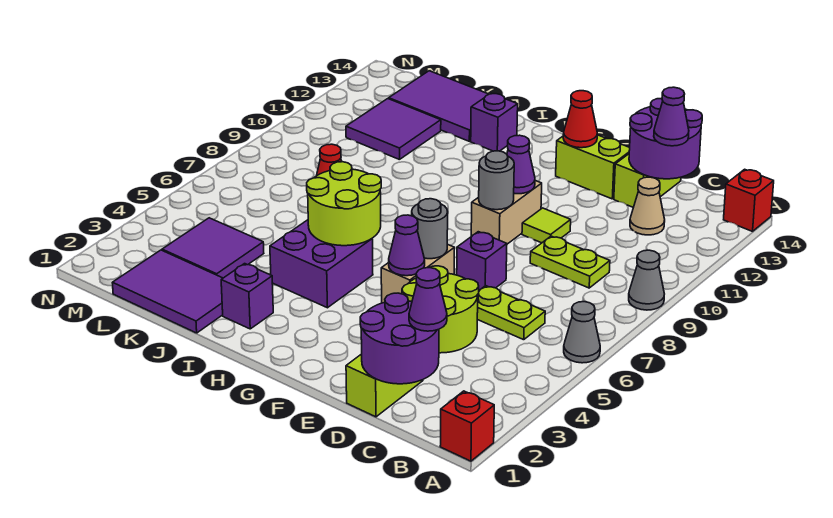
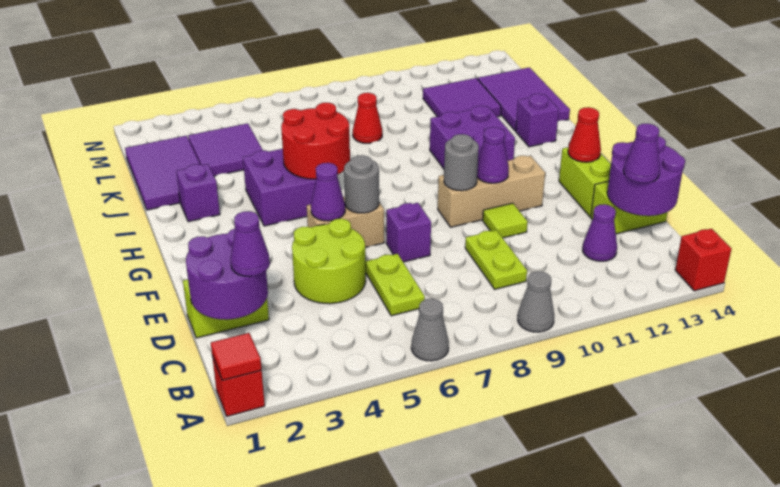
none -> red 1x1 tile [211,333,262,380]
tan 1x1 cone [630,177,665,235] -> purple 1x1 cone [583,204,617,261]
tan 1x2 brick [471,180,542,244] -> tan 1x3 brick [438,156,545,227]
lime 2x2 round brick [307,162,381,246] -> red 2x2 round brick [281,103,350,179]
none -> purple 2x2 brick [430,106,515,169]

